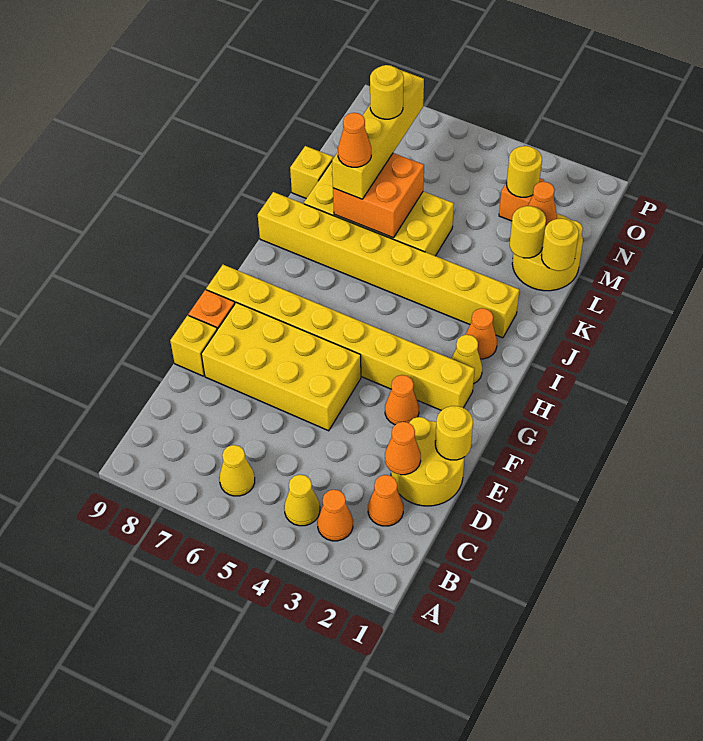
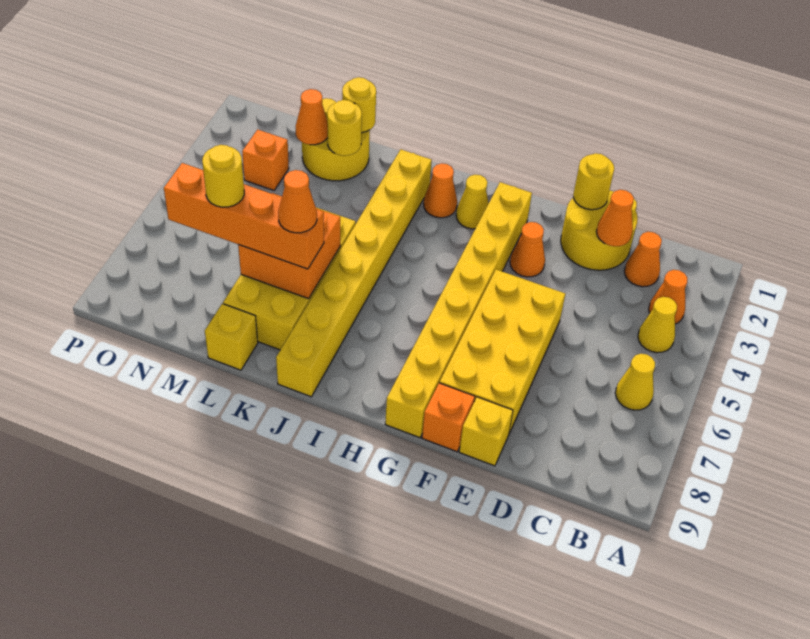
yellow 1x4 brick [332,70,424,199] -> orange 1x4 brick [164,163,324,269]
yellow 1x1 round brick [507,146,542,197] -> none

